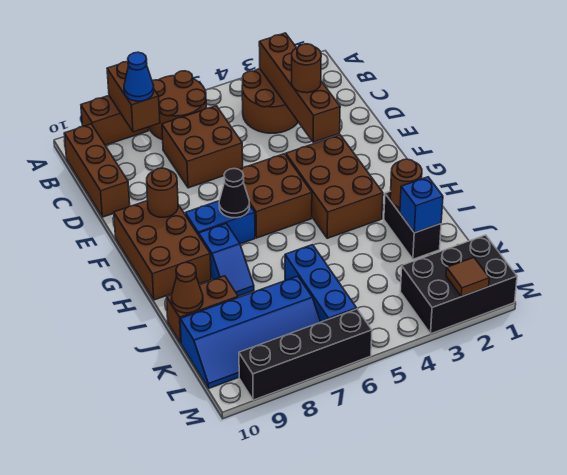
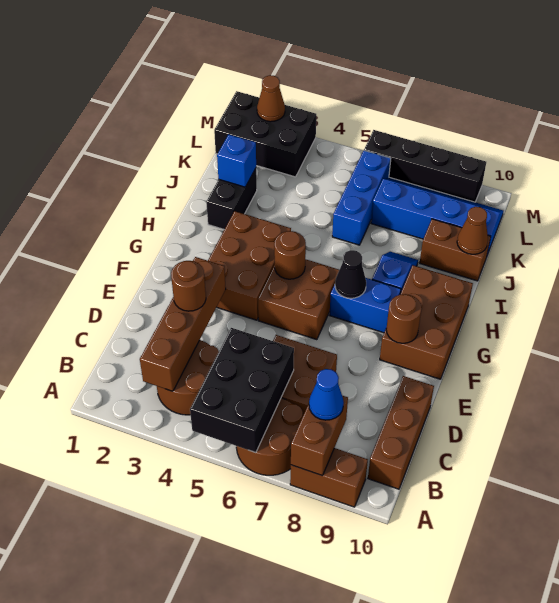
none -> black 2x3 brick [190,328,294,453]
brown 1x1 round brick [390,159,422,208] -> brown 1x1 round brick moved to [274,231,306,279]
brown 1x1 tile [446,258,489,297] -> brown 1x1 cone [257,75,285,122]

